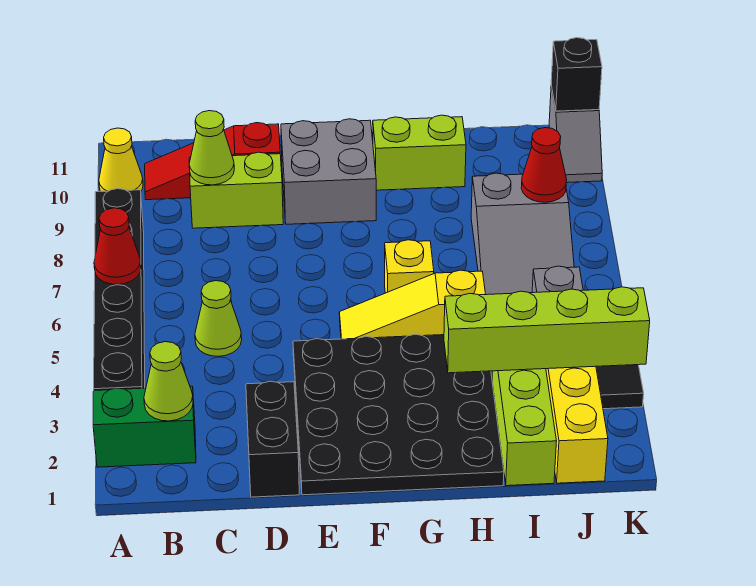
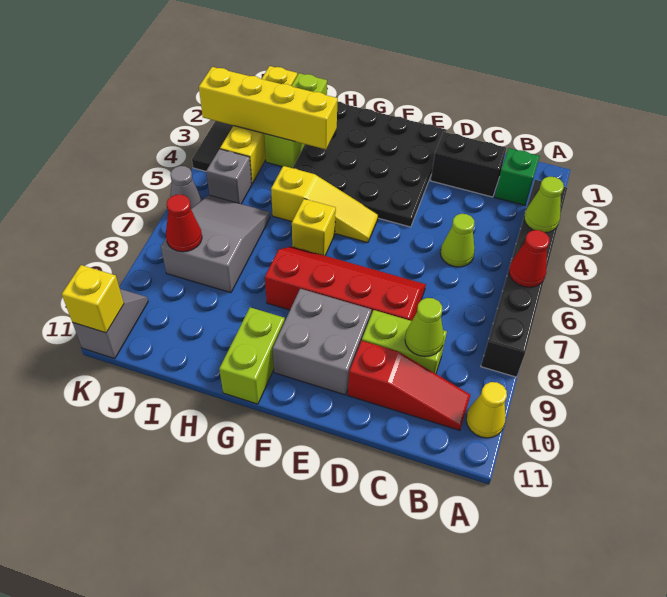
green 1x2 brick [93,386,196,467] -> green 1x1 brick [495,148,540,205]
lime 1x1 cone [144,342,193,421] -> lime 1x1 cone moved to [524,177,564,233]
black 1x2 brick [246,381,299,497] -> black 1x2 brick turned to [431,132,506,197]
none -> red 2x4 slope [265,246,426,321]
lime 1x2 brick [373,115,466,190] -> lime 1x2 brick turned to [219,307,285,404]
lime 1x4 brick [444,287,650,373] -> yellow 1x4 brick [199,67,338,149]
none -> grey 1x1 cone [170,166,202,209]
black 1x1 brick [551,38,602,111] -> yellow 1x1 brick [62,265,124,333]

